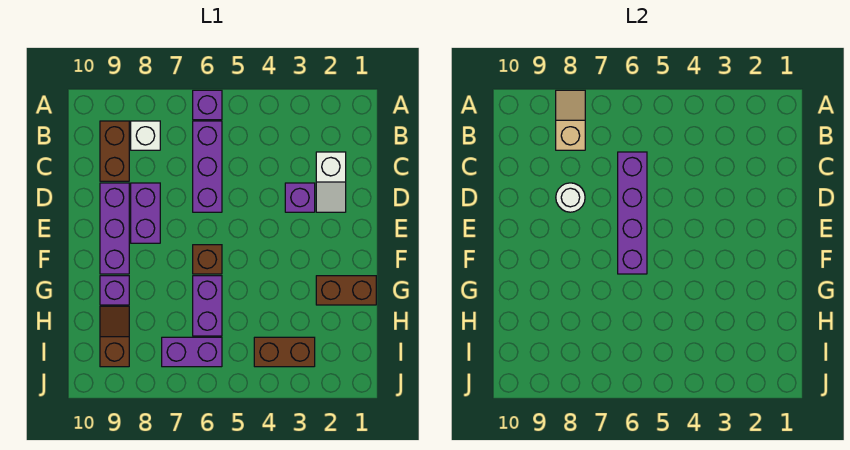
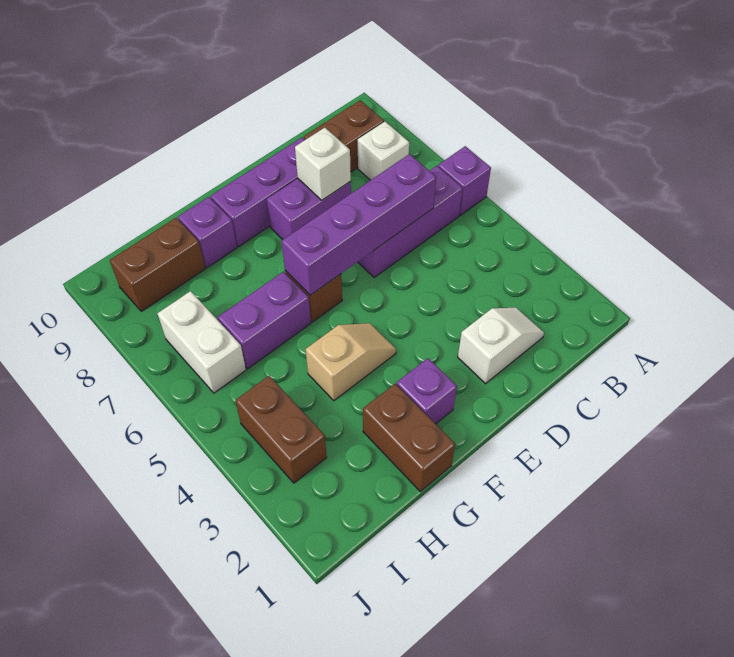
tan 1x2 slope [556,90,585,150] -> tan 1x2 slope moved to [305,323,396,401]
white 1x2 slope [316,152,346,212] -> white 1x2 slope turned to [458,308,544,384]
purple 1x1 brick [285,183,315,212] -> purple 1x1 brick moved to [397,358,457,424]
white 1x1 round brick [556,183,585,212] -> white 1x1 brick [295,128,351,200]
brown 1x2 slope [100,306,129,367] -> brown 1x2 brick [110,218,205,311]
purple 1x2 brick [162,337,222,367] -> white 1x2 brick [157,291,246,393]

